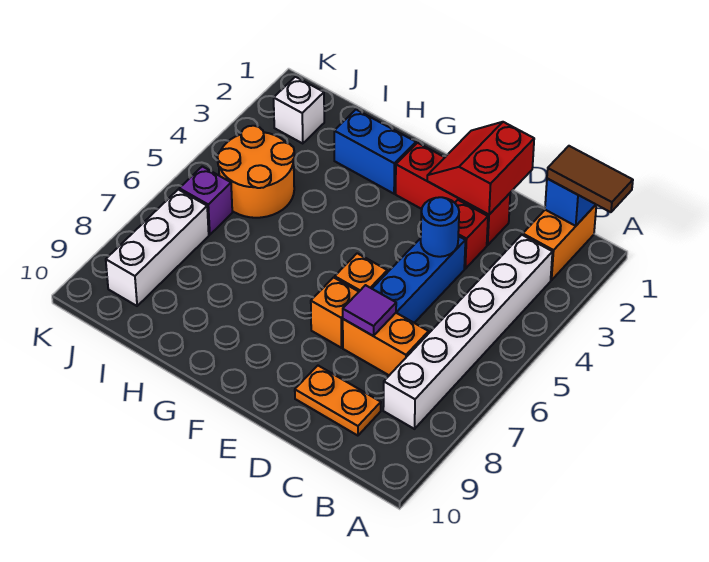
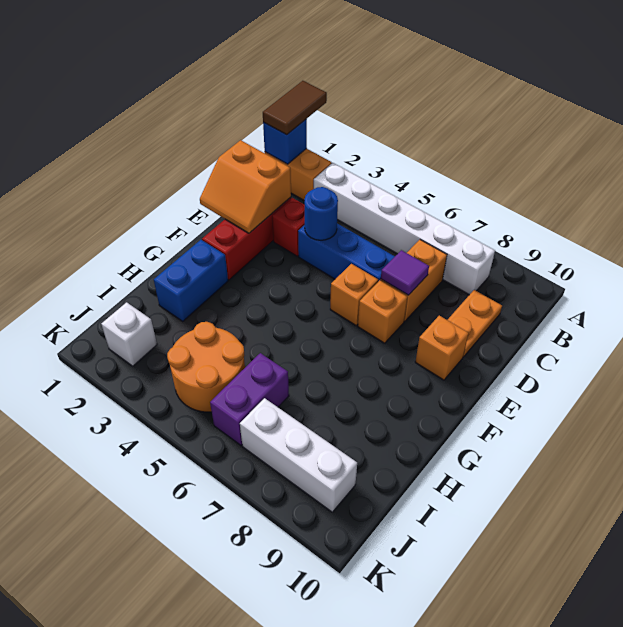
red 2x2 slope [427,122,534,215] -> orange 2x2 slope [200,140,291,233]
none -> orange 1x1 brick [415,316,469,380]
purple 1x1 brick [179,166,232,235] -> purple 1x2 brick [210,353,289,445]

